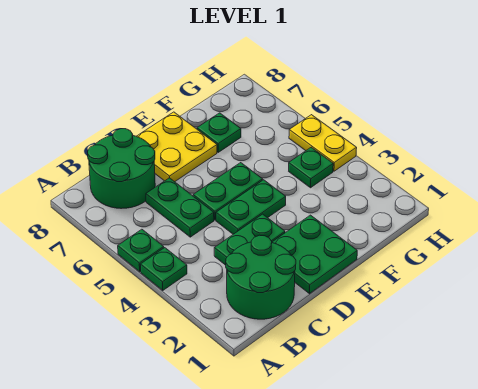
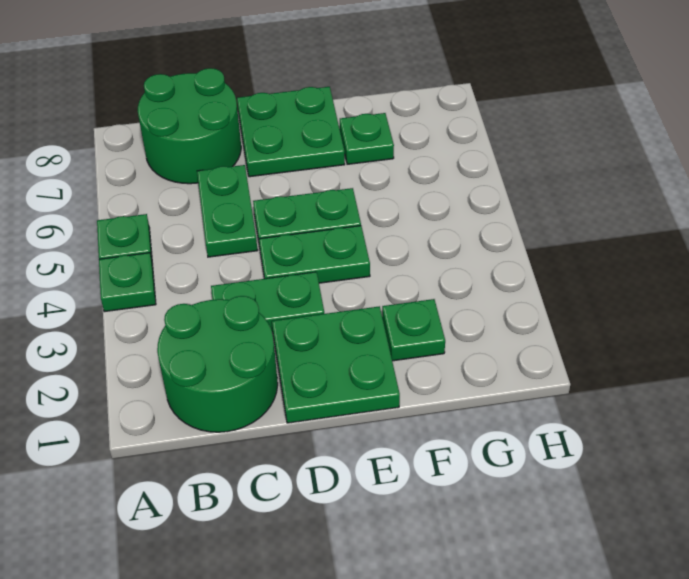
yellow 2x2 plate [136,112,217,182] -> green 2x2 plate [237,87,345,177]
green 1x1 plate [289,147,333,188] -> green 1x1 plate moved to [382,299,445,361]
yellow 1x2 plate [289,115,357,171] -> none

